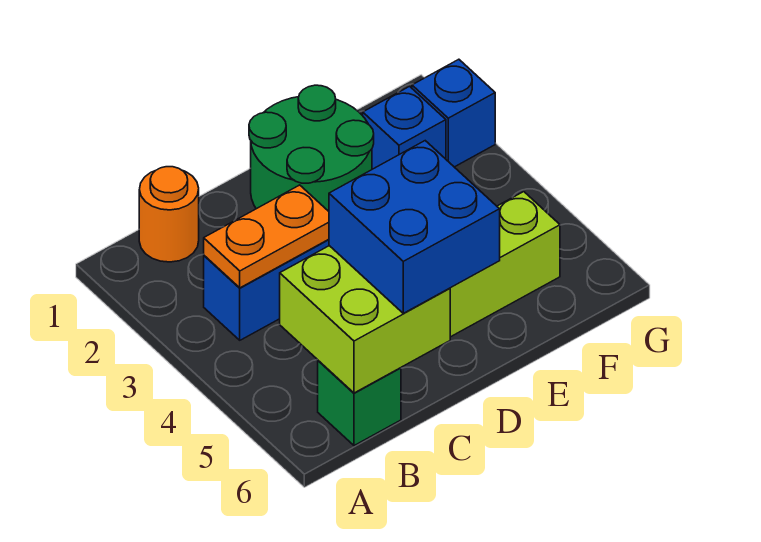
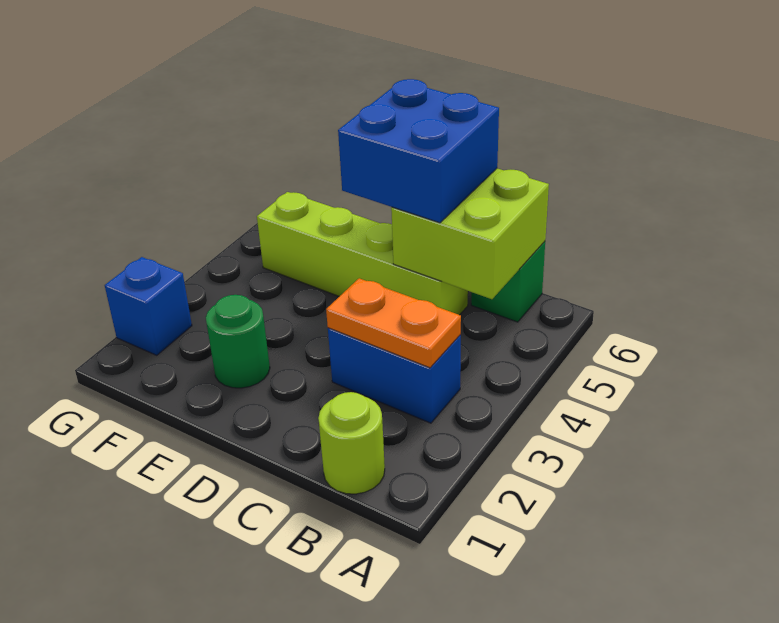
orange 1x1 round brick [139,167,199,262] -> lime 1x1 round brick [318,392,385,494]
green 2x2 round brick [249,85,374,211] -> green 1x1 round brick [206,295,270,388]
blue 1x1 brick [363,86,446,169] -> none

